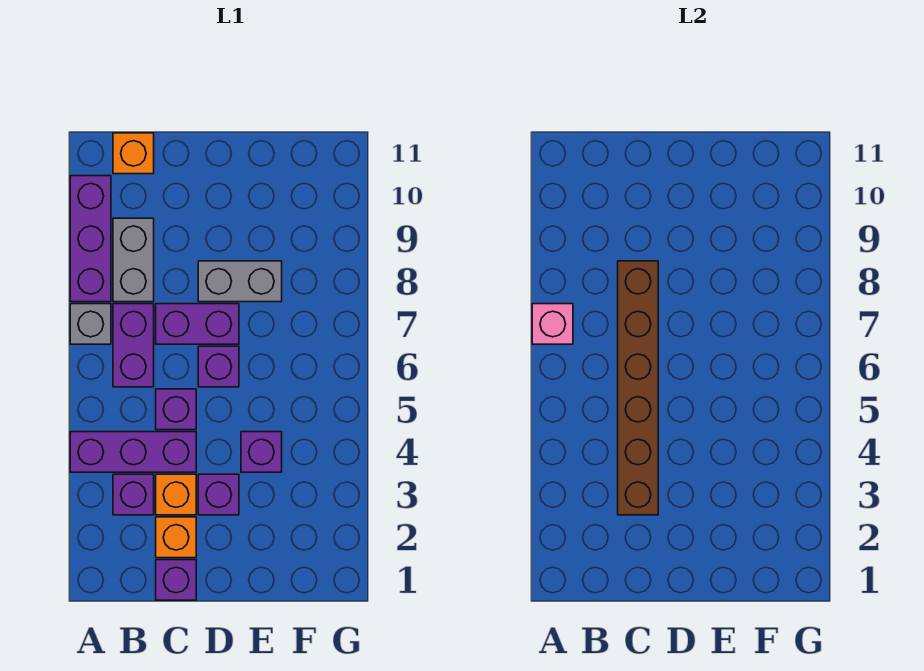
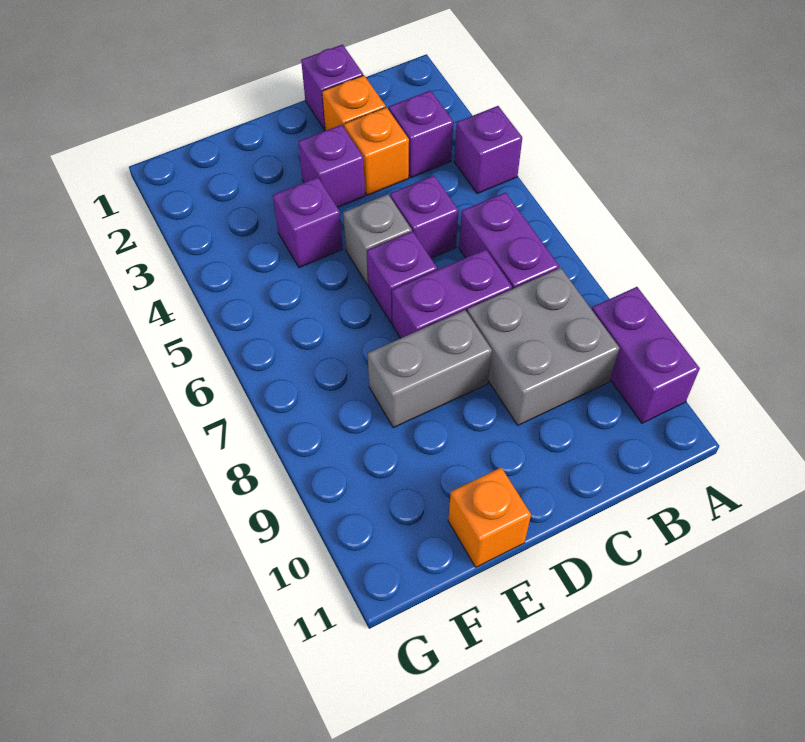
purple 1x3 brick [70,432,196,472] -> purple 1x1 brick [454,106,522,194]
grey 1x1 brick [70,304,111,344] -> grey 1x1 brick moved to [343,194,412,285]
pink 1x1 brick [532,304,573,344] -> none
purple 1x3 brick [70,176,111,302] -> purple 1x2 brick [592,287,700,423]
grey 1x2 brick [113,218,154,302] -> grey 2x2 brick [467,268,619,425]
orange 1x1 brick [113,133,154,174] -> orange 1x1 brick moved to [448,468,531,567]
brown 1x6 brick [618,261,658,515] -> none

